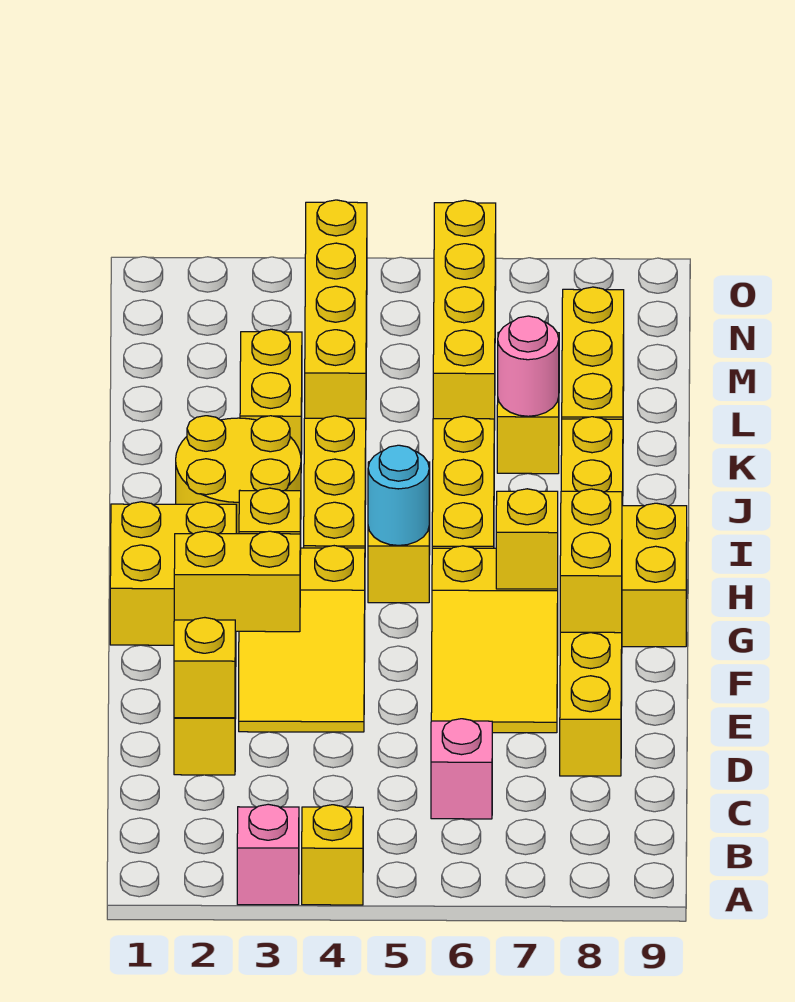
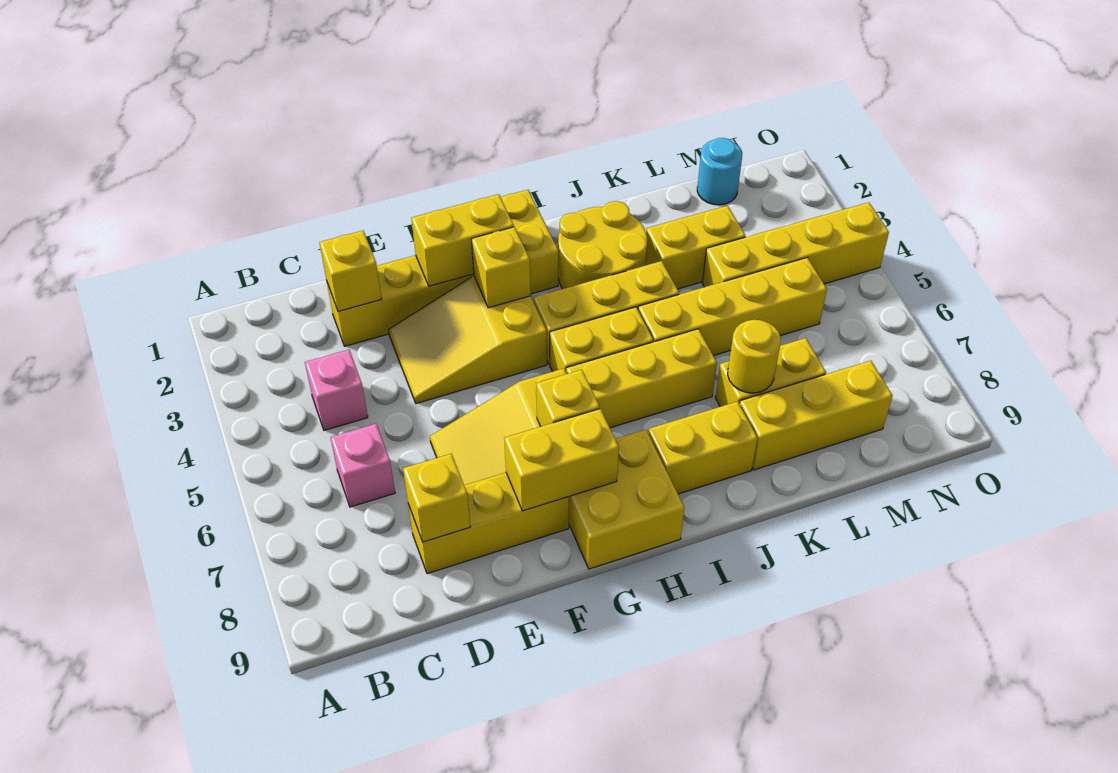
pink 1x1 brick [237,804,299,905] -> pink 1x1 brick moved to [305,350,368,430]
yellow 1x1 brick [302,805,363,905] -> yellow 1x1 brick moved to [403,454,470,542]
yellow 1x2 brick [174,531,300,632] -> yellow 1x2 brick turned to [412,194,514,286]
cyan 1x1 round brick [368,445,429,545] -> cyan 1x1 round brick moved to [697,138,742,205]
pink 1x1 round brick [498,316,559,416] -> yellow 1x1 round brick [728,320,781,393]
yellow 1x4 brick [433,200,496,430] -> yellow 1x4 brick moved to [638,258,827,356]

